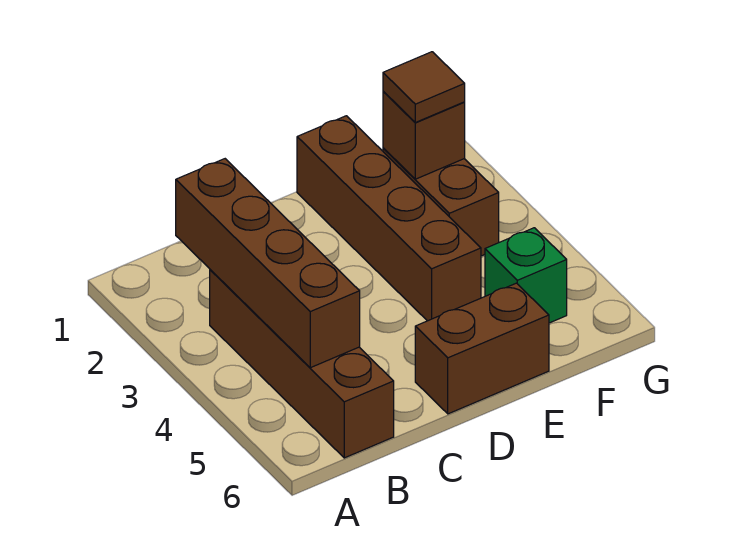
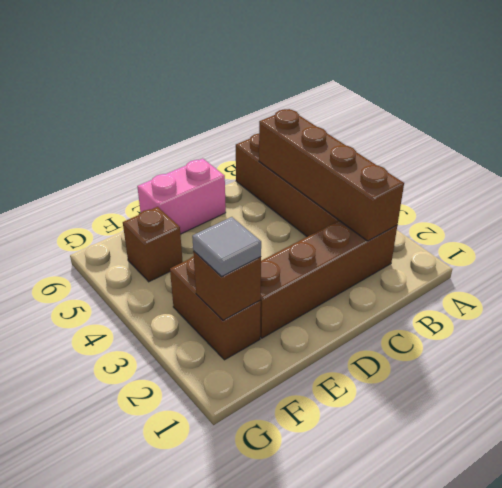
brown 1x2 brick [415,283,549,414] -> pink 1x2 brick [137,158,226,234]
brown 1x4 brick [297,116,481,321] -> brown 1x4 brick turned to [260,221,397,338]
brown 1x1 tile [383,52,465,122] -> grey 1x1 tile [192,217,261,277]
green 1x1 brick [485,228,567,323] -> brown 1x1 brick [123,207,183,282]

